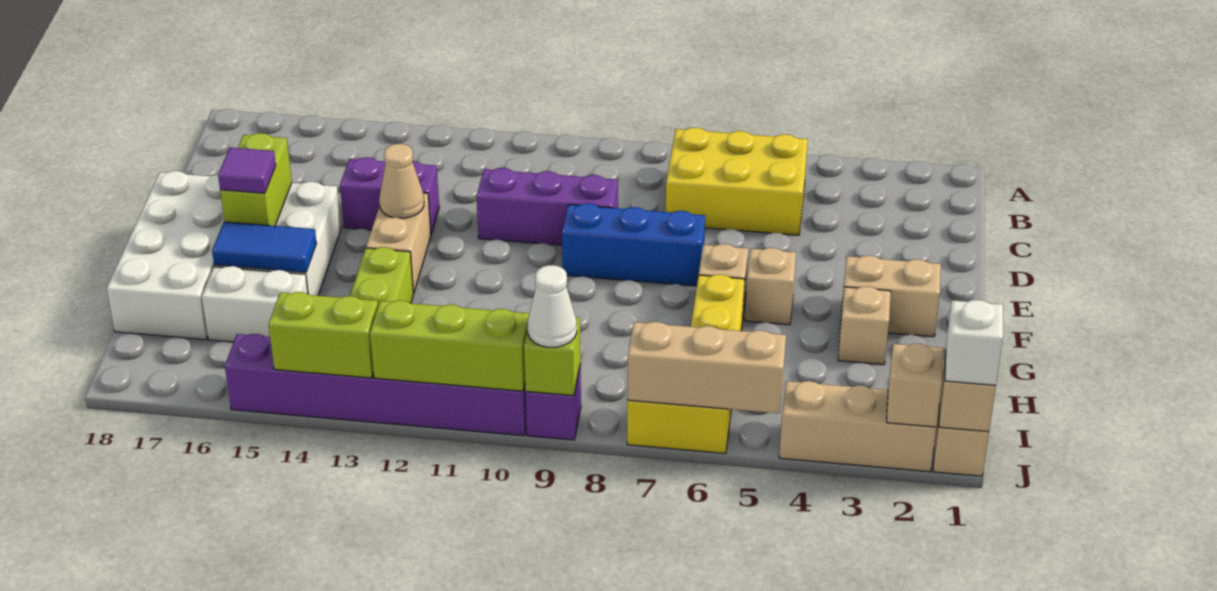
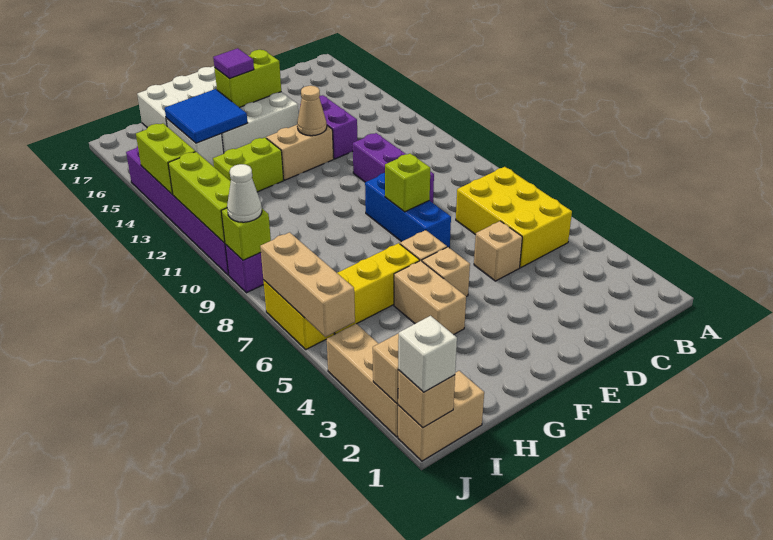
none -> lime 1x1 brick [385,153,430,212]
tan 1x2 brick [841,256,941,337] -> tan 1x2 brick moved to [394,261,466,335]
tan 1x1 brick [838,286,891,365] -> tan 1x1 brick moved to [474,221,522,281]
blue 1x2 tile [212,222,317,272] -> blue 2x2 tile [165,89,248,143]

